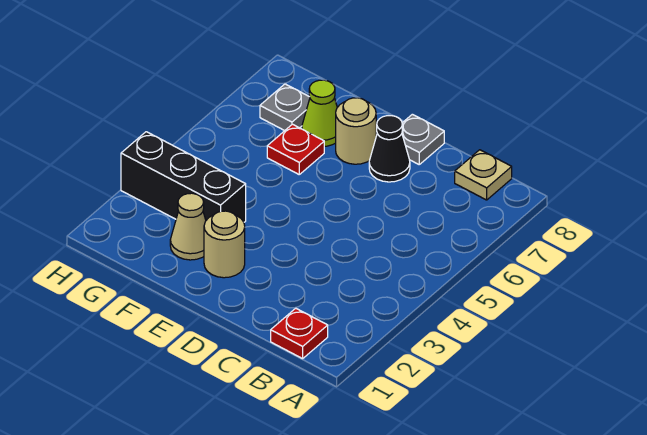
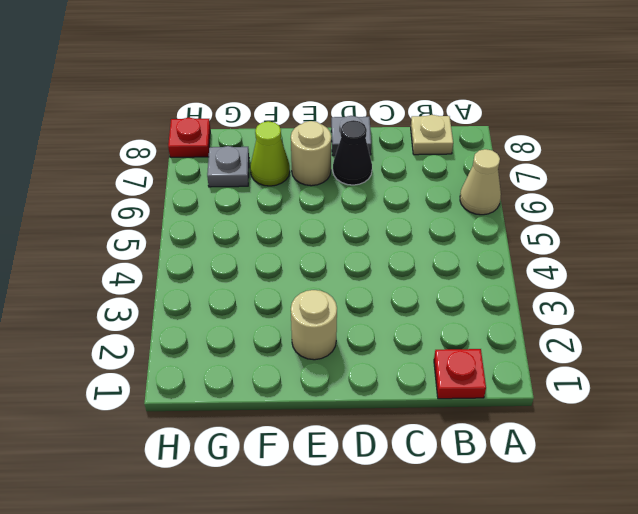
tan 1x1 cone [170,193,206,260] -> tan 1x1 cone moved to [460,149,501,215]
black 1x3 brick [121,132,246,222] -> none
red 1x1 plate [267,124,324,174] -> red 1x1 plate moved to [168,118,210,157]

